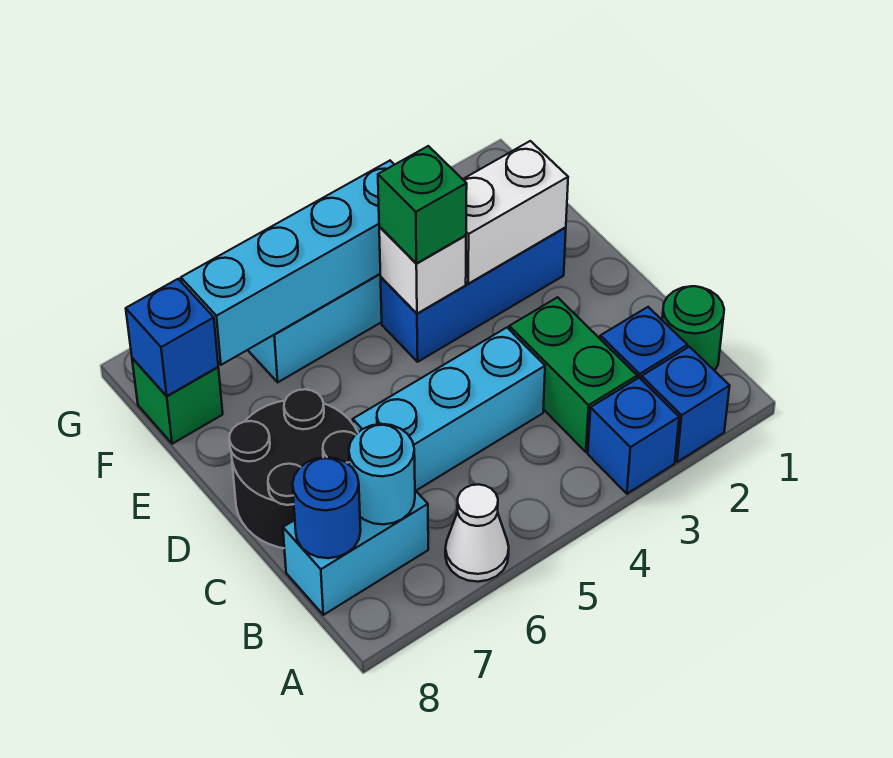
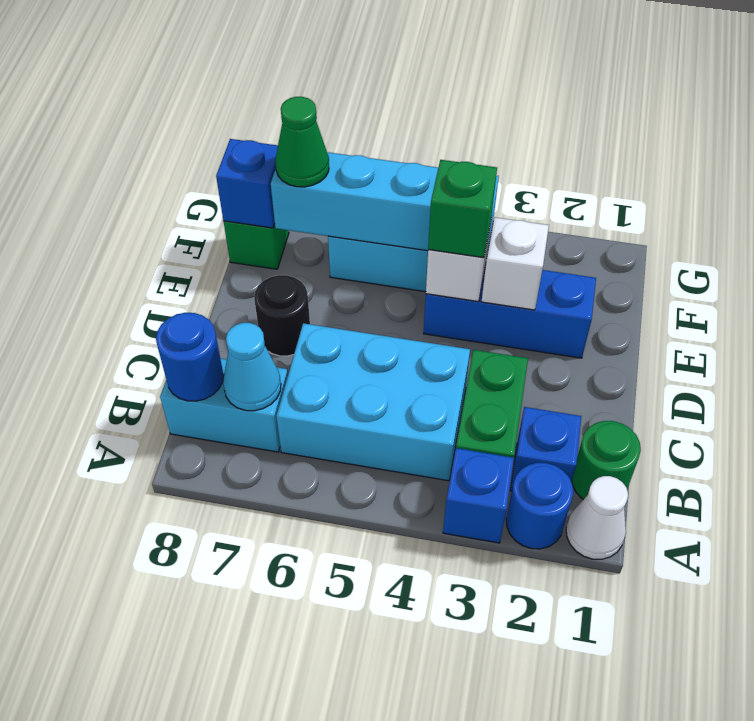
blue 1x1 brick [641,347,730,462] -> blue 1x1 round brick [506,463,573,549]
white 1x1 cone [445,484,509,582] -> white 1x1 cone moved to [566,476,628,559]
cyan 1x1 round brick [349,424,415,524] -> cyan 1x1 cone [223,323,281,411]
cyan 1x3 brick [353,328,545,490] -> cyan 2x3 brick [276,323,470,481]
black 2x2 round brick [229,389,358,548] -> black 1x1 round brick [254,275,310,356]
white 1x2 brick [463,141,568,284] -> white 1x1 brick [482,217,549,310]
none -> green 1x1 cone [275,97,329,187]

